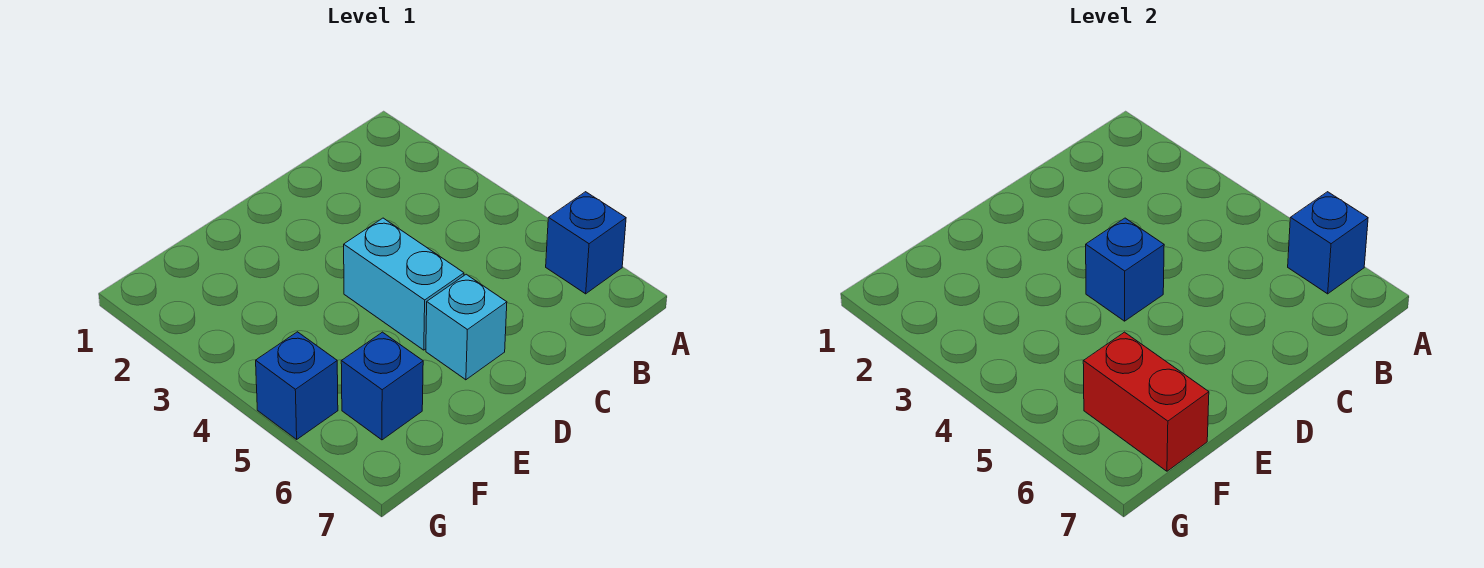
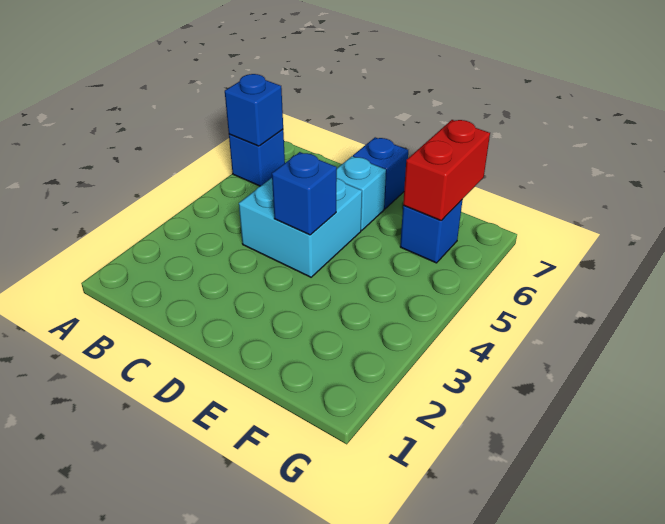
cyan 1x2 brick [344,218,464,350] -> cyan 2x2 brick [239,178,362,277]
blue 1x1 brick [256,332,338,439] -> blue 1x1 brick moved to [353,137,408,209]

